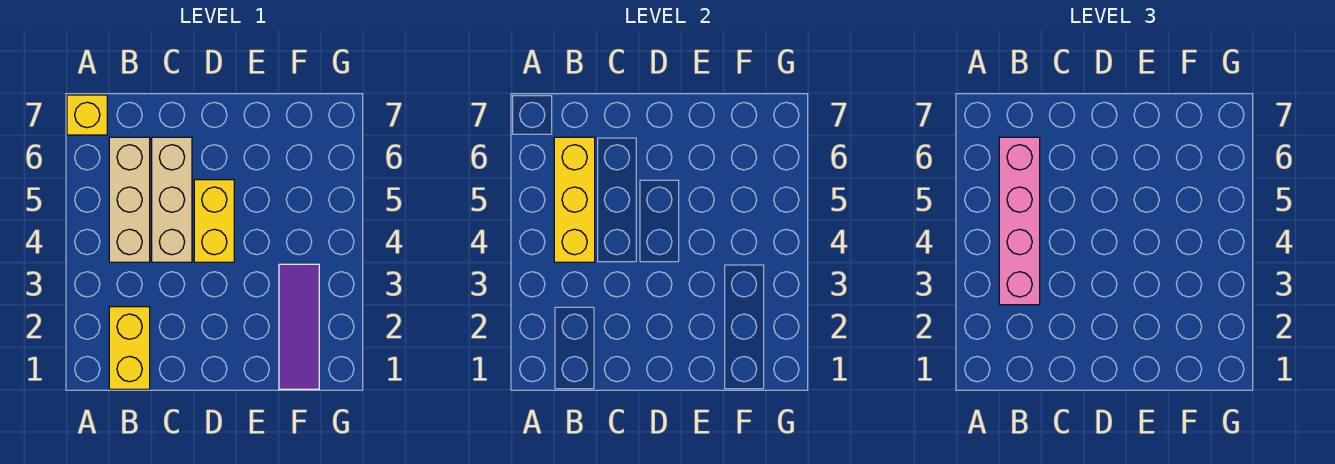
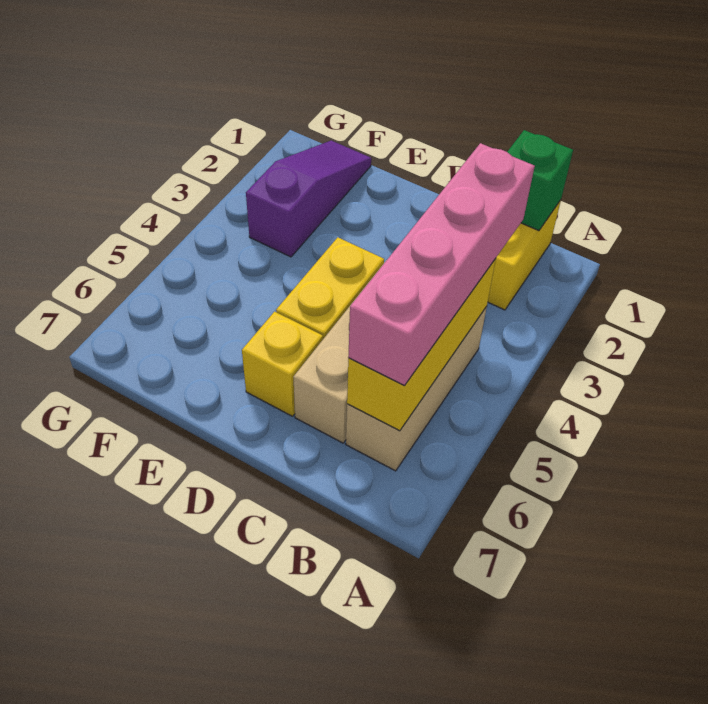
yellow 1x1 brick [67,95,107,135] -> yellow 1x1 brick moved to [242,312,323,416]
none -> green 1x1 brick [507,130,573,231]
purple 1x3 tile [279,264,319,389] -> purple 1x3 slope [246,141,371,257]

